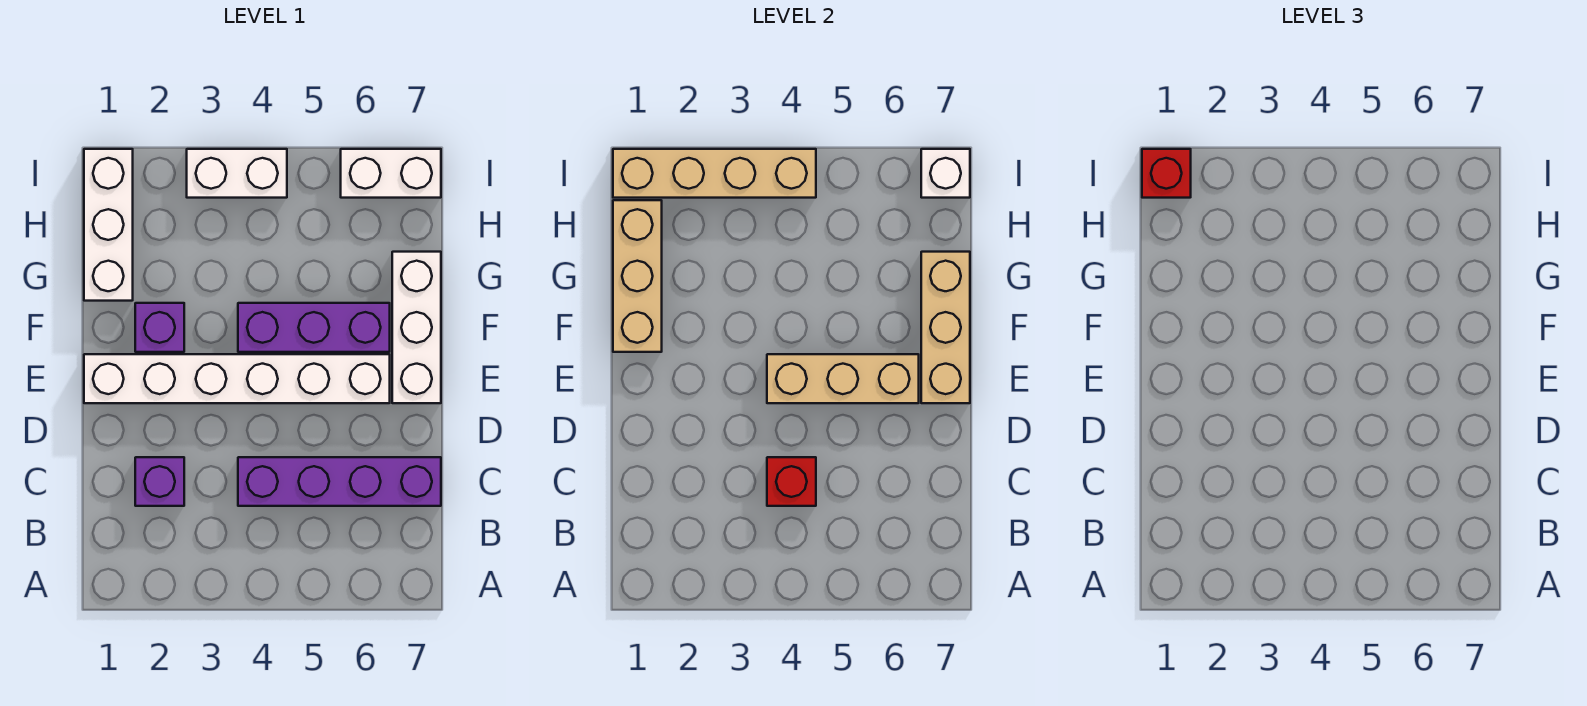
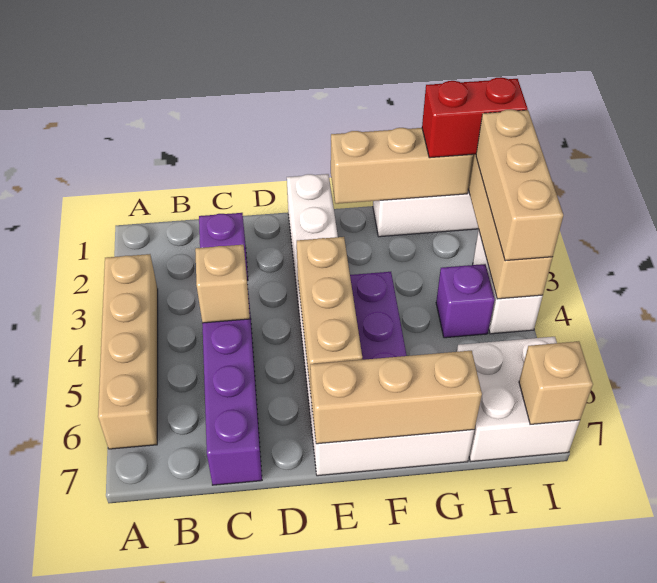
none -> tan 1x4 brick [98,254,158,449]
red 1x1 brick [767,457,816,506] -> tan 1x1 brick [195,245,250,323]
purple 1x1 brick [135,303,184,352] -> purple 1x1 brick moved to [436,264,495,338]
red 1x1 brick [1142,149,1191,198] -> red 1x2 brick [422,77,528,158]
none -> tan 1x3 brick [476,109,563,261]
white 1x2 brick [341,149,441,198] -> white 2x2 brick [457,337,580,462]
white 1x1 brick [921,149,970,198] -> tan 1x1 brick [519,341,593,424]

